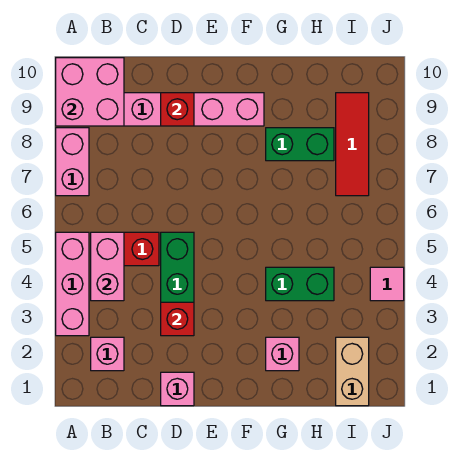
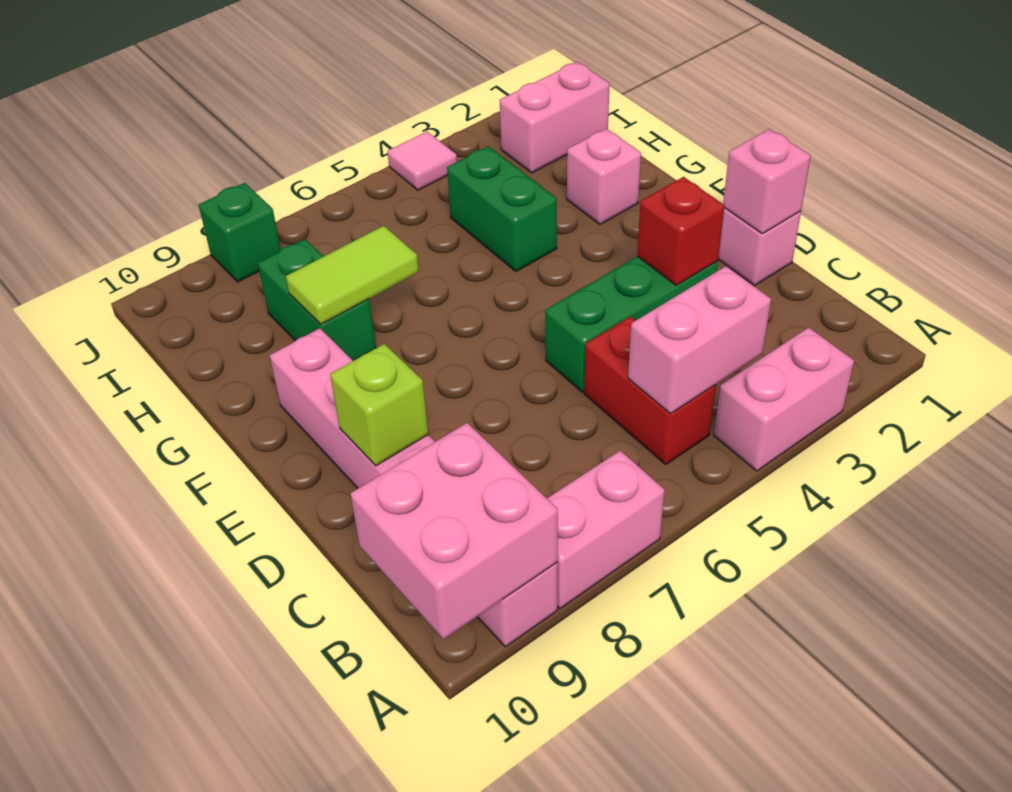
pink 1x3 brick [56,232,89,336] -> pink 1x2 brick [714,328,854,471]
pink 1x1 brick [91,337,124,371] -> pink 1x1 brick moved to [723,129,811,234]
red 1x1 brick [161,93,194,126] -> lime 1x1 brick [330,344,428,466]
none -> lime 1x2 tile [286,226,419,324]
tan 1x2 brick [336,337,369,406] -> pink 1x2 brick [500,62,610,173]
red 1x3 tile [336,93,369,196] -> none
none -> green 1x1 brick [199,183,281,282]

